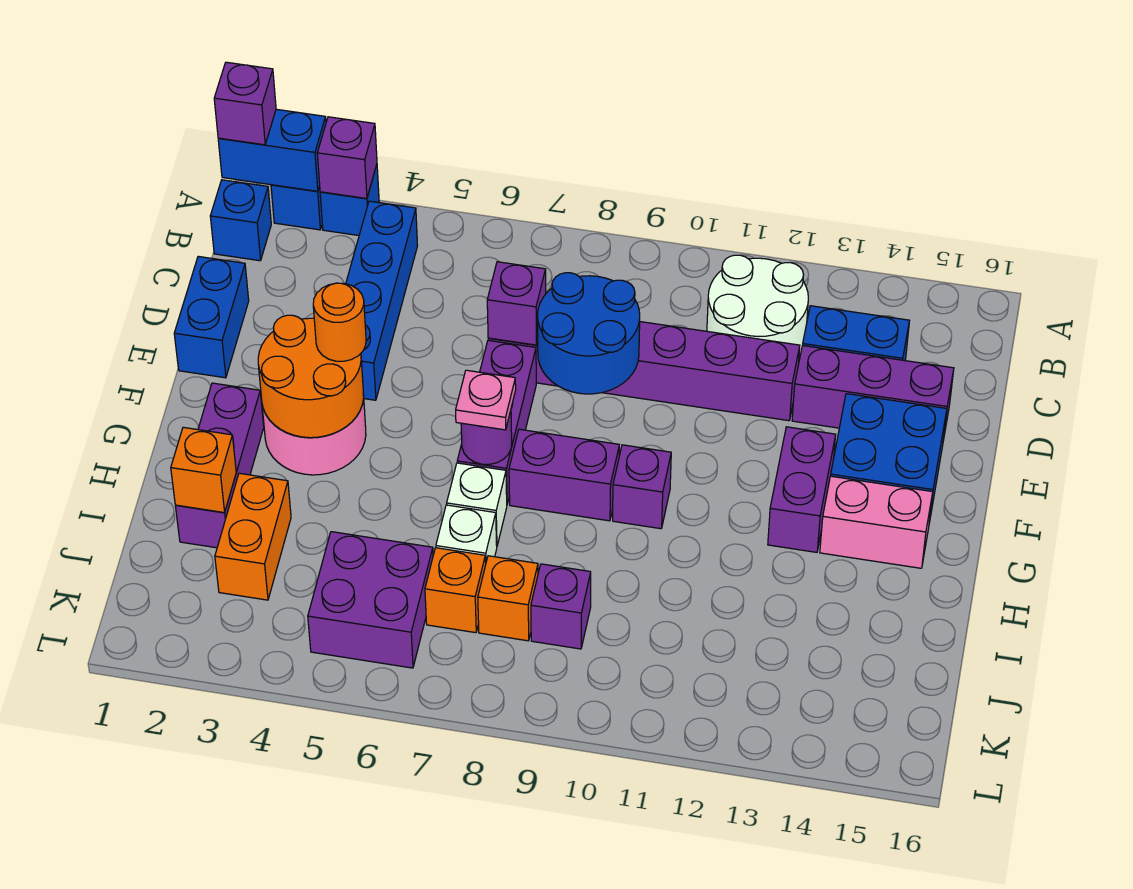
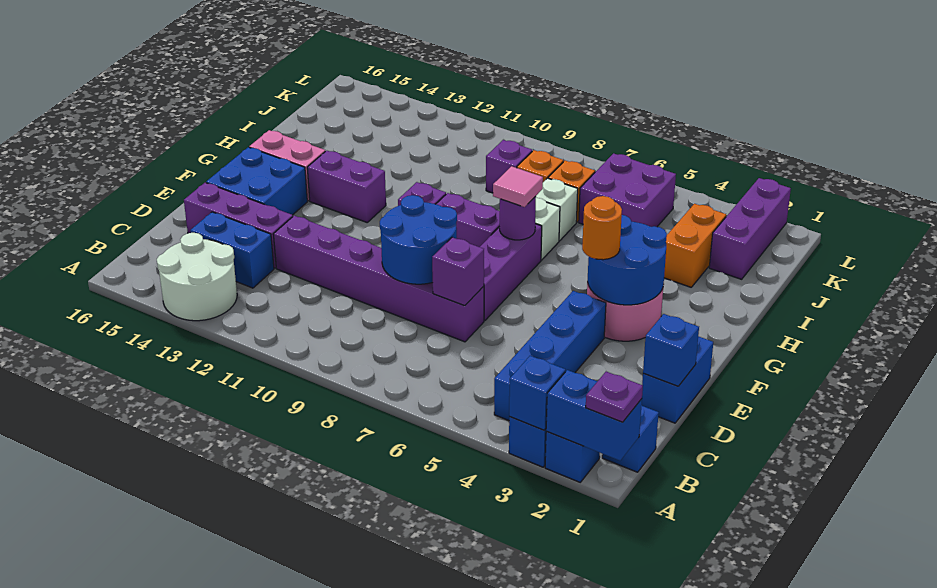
purple 1x1 brick [214,62,276,145] -> purple 1x1 plate [586,372,643,422]
purple 1x1 brick [317,117,377,199] -> blue 1x1 brick [509,356,565,430]
white 2x2 round brick [707,255,808,355] -> white 2x2 round brick moved to [157,233,237,321]
none -> blue 1x1 brick [643,314,699,386]
orange 2x2 round brick [258,315,364,438] -> blue 2x2 round brick [588,215,667,305]
purple 1x2 brick [768,427,836,552] -> purple 1x2 brick turned to [307,151,386,222]
purple 1x3 brick [175,383,264,548] -> purple 1x3 brick moved to [709,178,791,279]
pink 1x1 plate [456,370,516,430] -> pink 1x1 tile [493,166,543,207]
orange 1x1 brick [171,427,236,513] -> none

